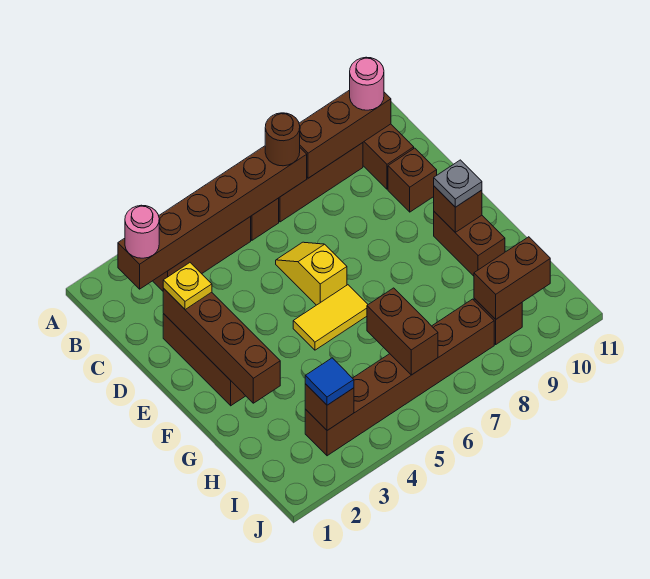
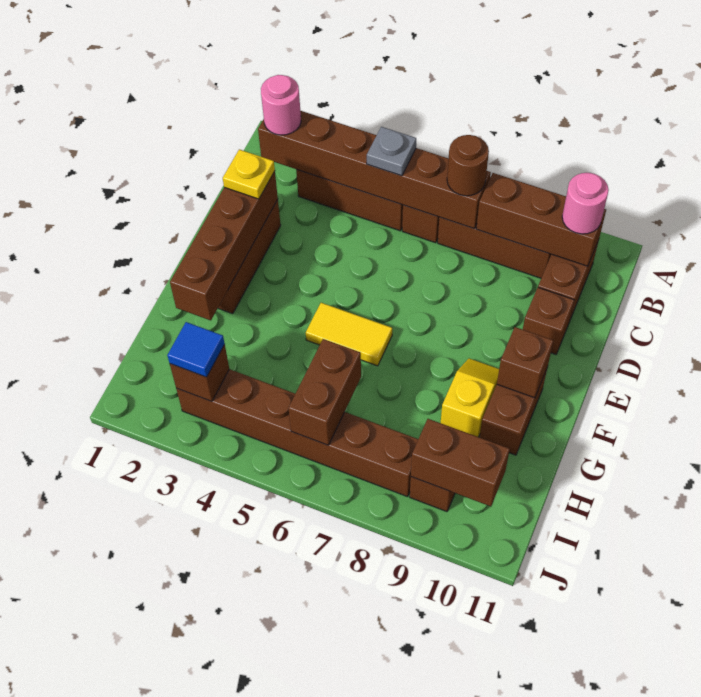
yellow 1x2 slope [276,242,347,305] -> yellow 1x2 slope moved to [441,358,499,437]
grey 1x1 plate [434,160,482,207] -> grey 1x1 plate moved to [367,127,416,176]

